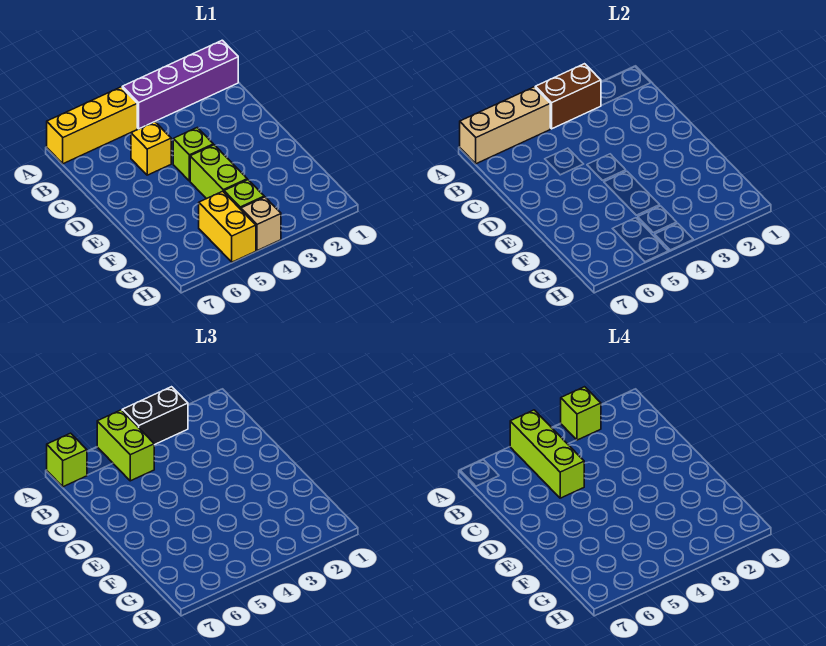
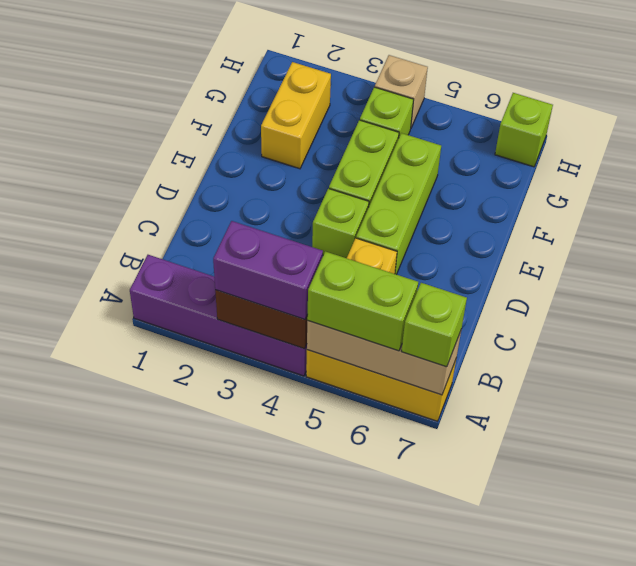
black 1x2 brick [122,387,188,445] -> purple 1x2 brick [213,221,323,319]
lime 1x1 brick [561,387,601,440] -> lime 1x1 brick moved to [495,93,553,167]
lime 1x2 brick [97,410,154,481] -> lime 1x2 brick turned to [307,251,418,351]
lime 1x3 brick [510,410,584,498] -> lime 1x3 brick moved to [356,133,441,274]
yellow 1x2 brick [199,191,256,262] -> yellow 1x2 brick moved to [261,62,331,169]

